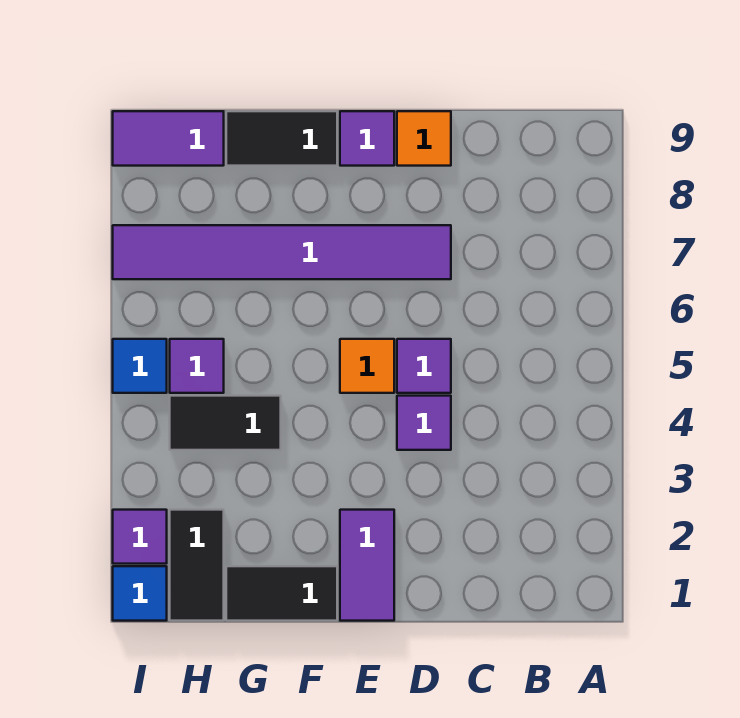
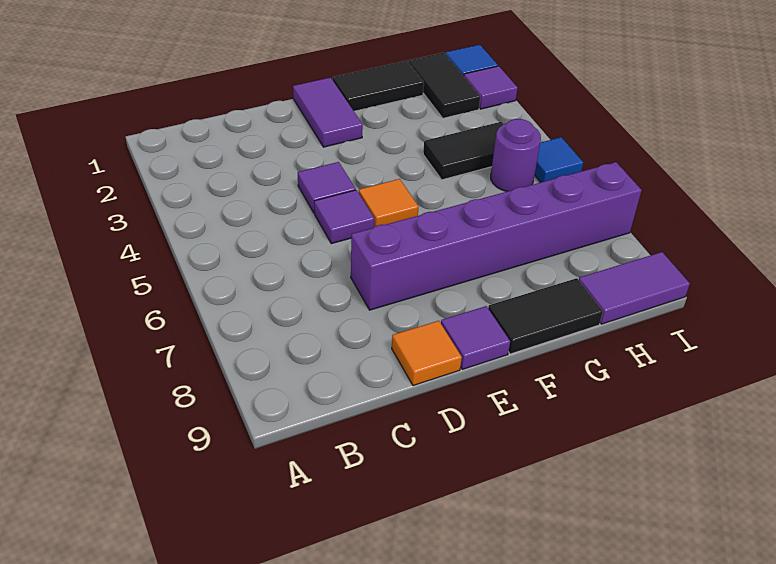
purple 1x6 tile [113,225,451,279] -> purple 1x6 brick [351,162,642,310]
purple 1x1 tile [170,339,224,393] -> purple 1x1 round brick [491,119,541,192]

